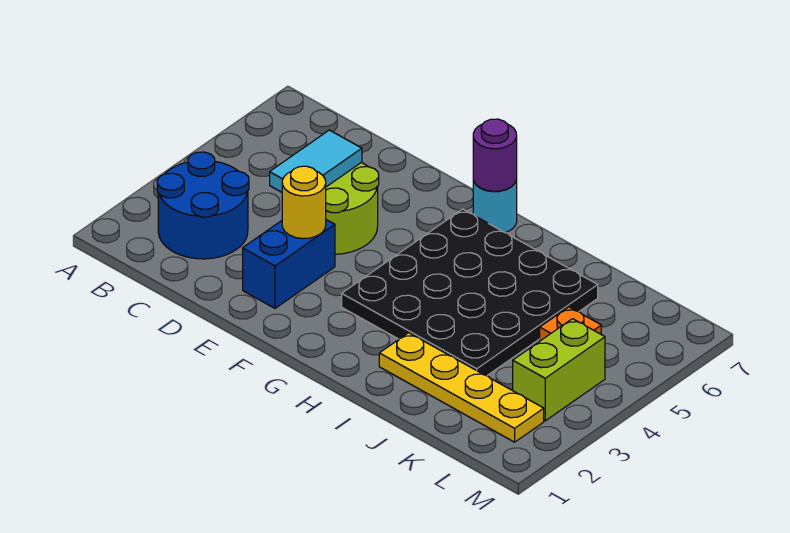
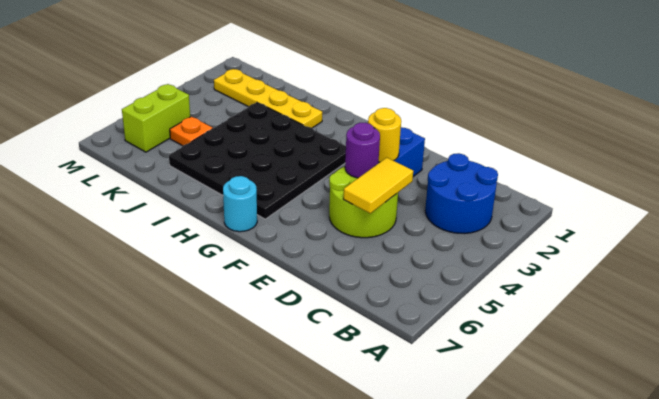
cyan 1x2 tile [270,130,362,192] -> yellow 1x2 tile [343,158,413,213]
purple 1x1 round brick [473,119,517,191] -> purple 1x1 round brick moved to [345,123,380,178]
lime 1x2 brick [513,319,605,421] -> lime 1x2 brick moved to [122,84,190,152]

